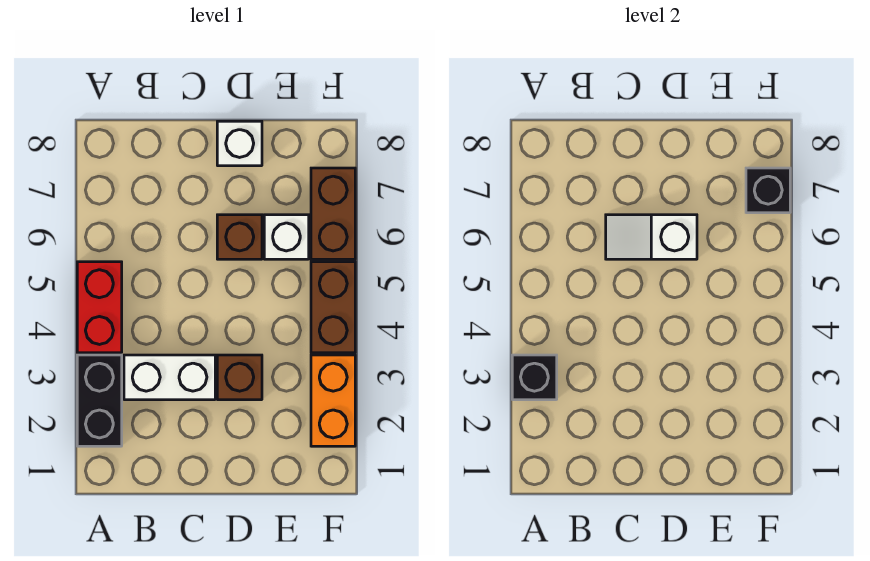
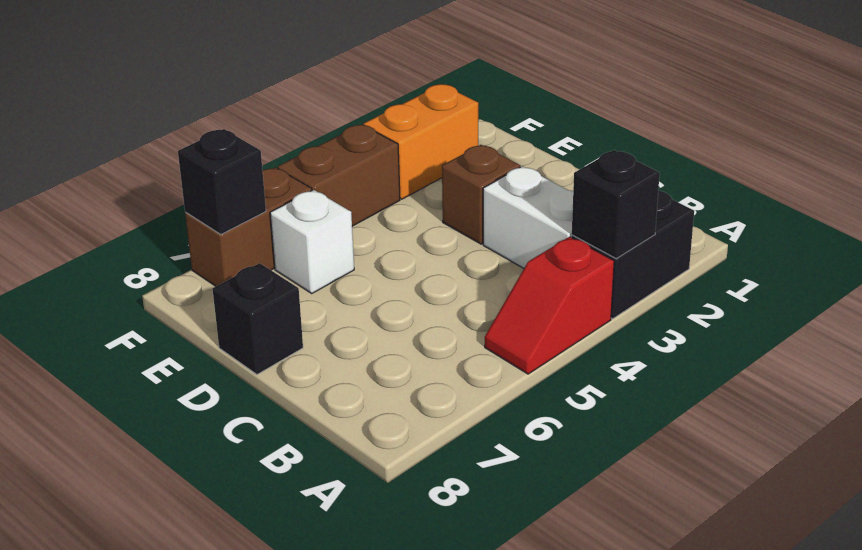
red 1x2 brick [77,262,122,353] -> red 1x2 slope [485,237,614,374]
white 1x2 slope [606,215,697,259] -> none
brown 1x1 brick [217,215,262,259] -> none
white 1x1 brick [217,121,262,166] -> black 1x1 brick [213,263,303,374]

